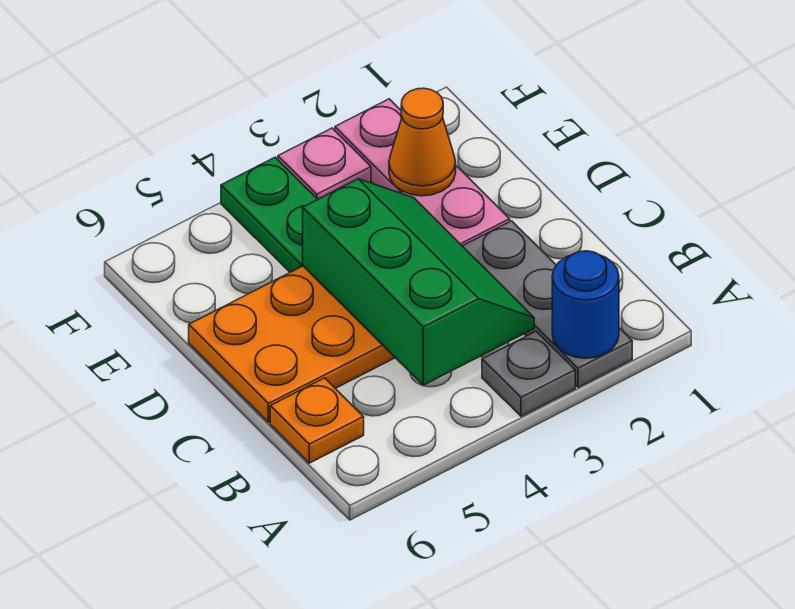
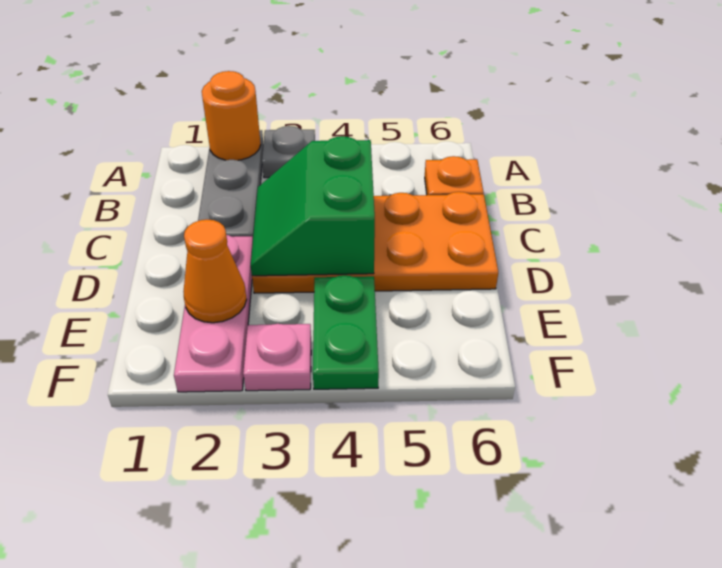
blue 1x1 round brick [552,251,619,358] -> orange 1x1 round brick [202,71,261,160]
green 2x3 slope [303,179,534,385] -> green 2x2 slope [251,136,375,276]

